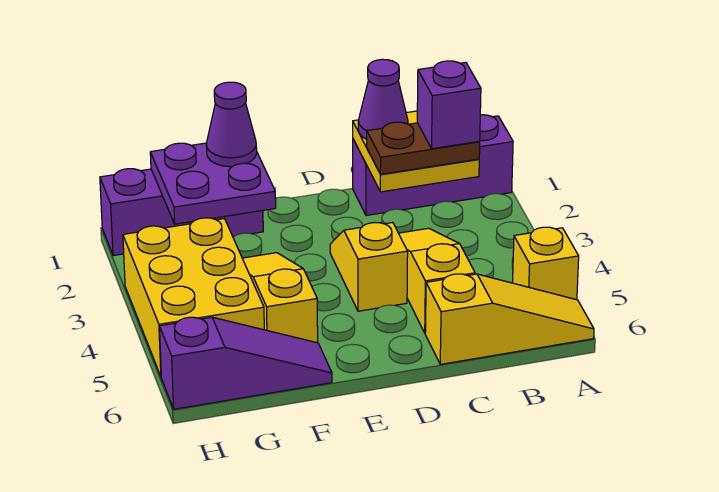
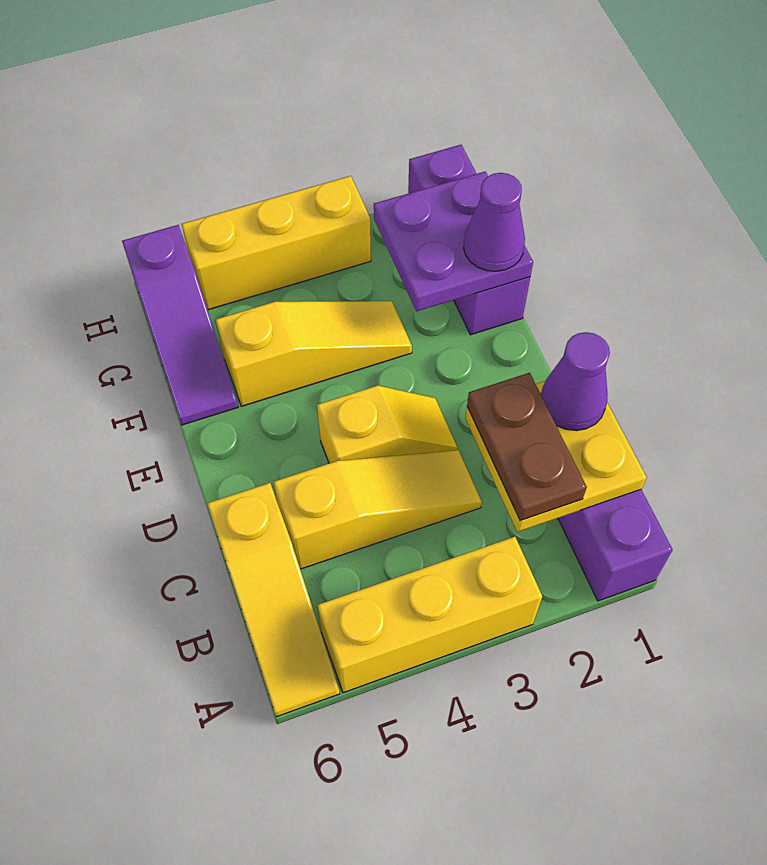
yellow 1x1 brick [513,227,579,300] -> yellow 1x3 brick [318,537,542,693]
purple 1x1 brick [417,61,481,149] -> none
yellow 2x3 brick [123,218,264,376] -> yellow 1x3 brick [181,176,371,310]

